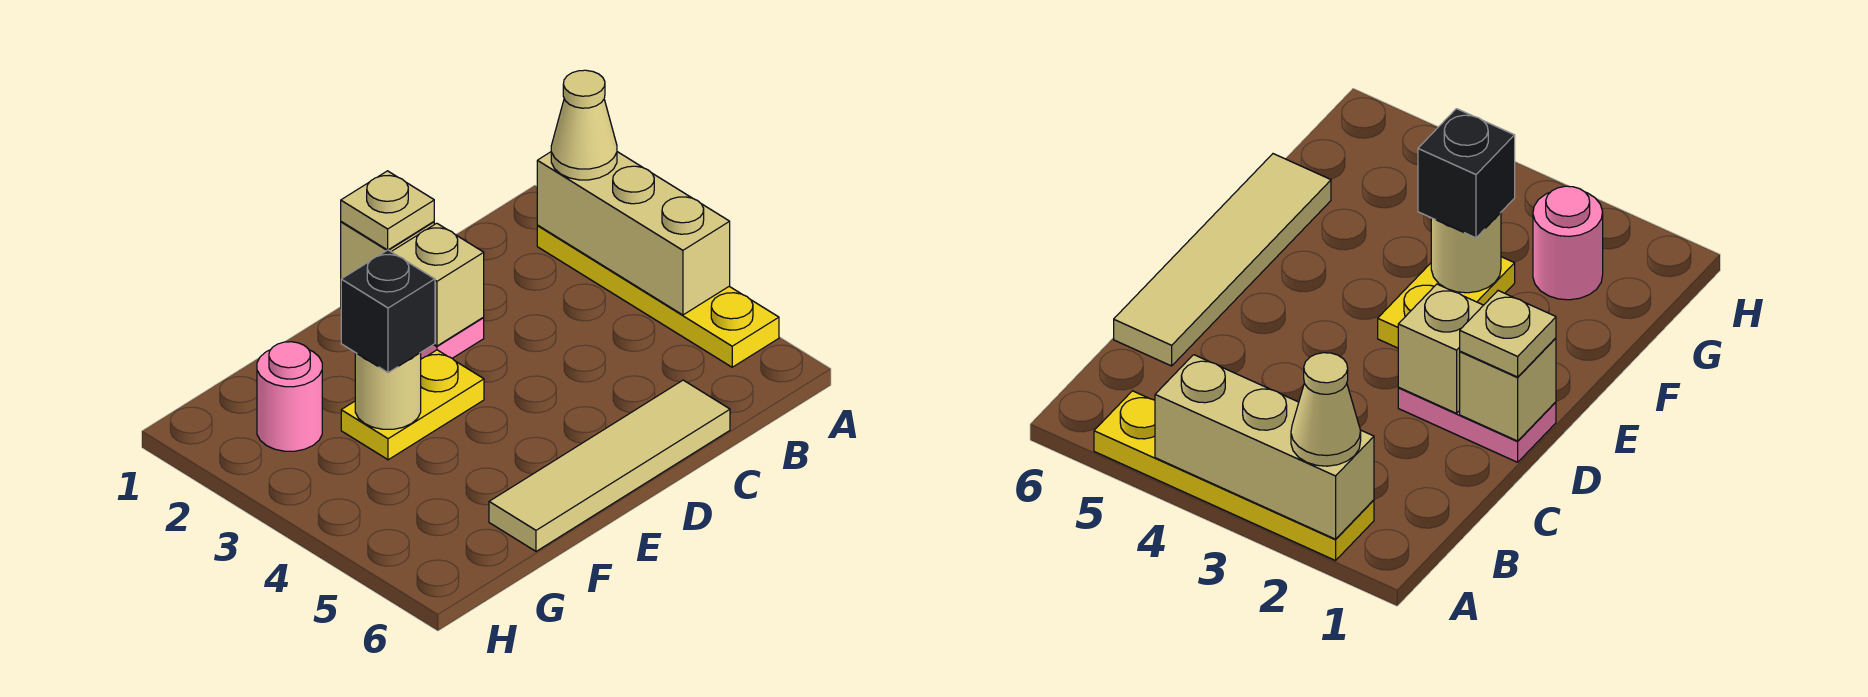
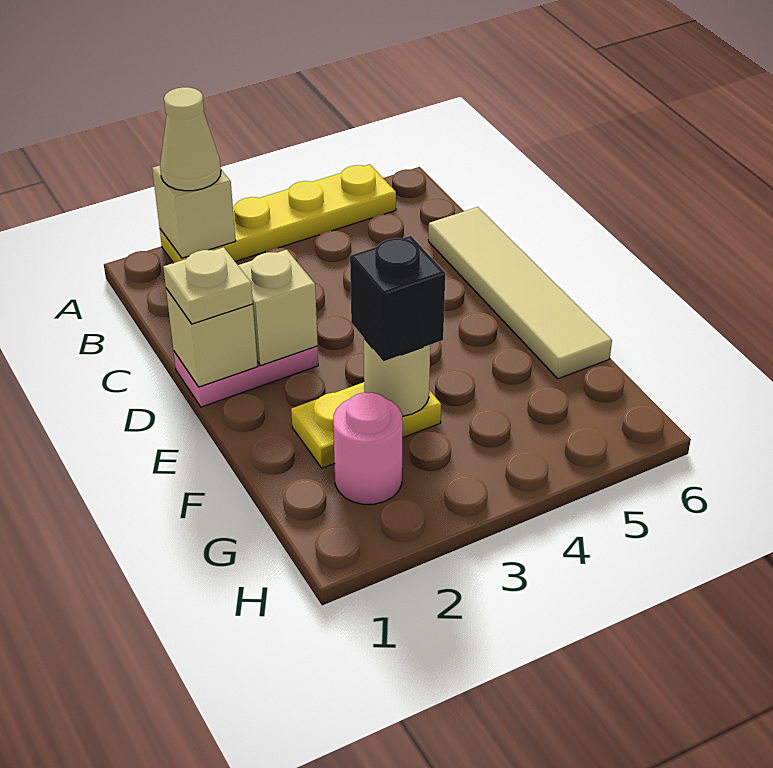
tan 1x3 brick [537,152,730,315] -> tan 1x1 brick [152,165,236,258]
yellow 1x2 plate [341,350,484,460] -> yellow 1x2 plate turned to [291,382,441,468]

